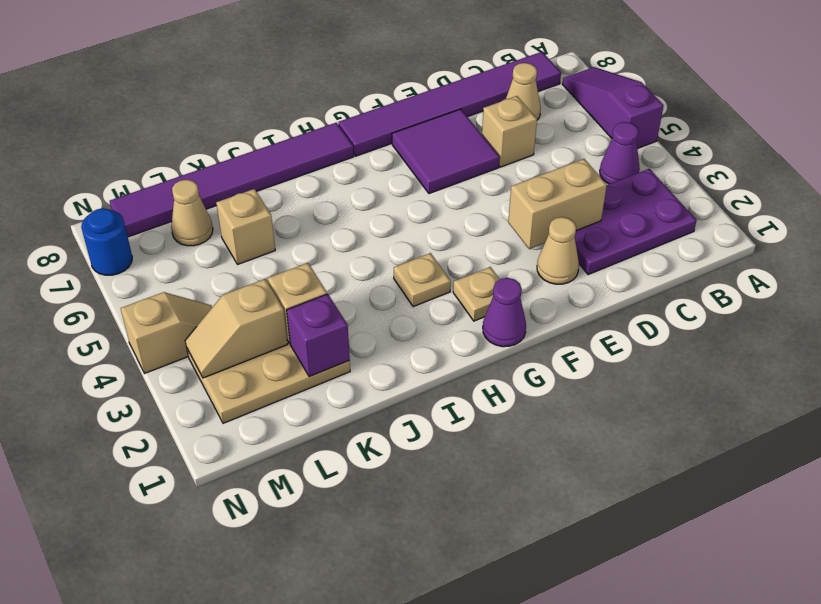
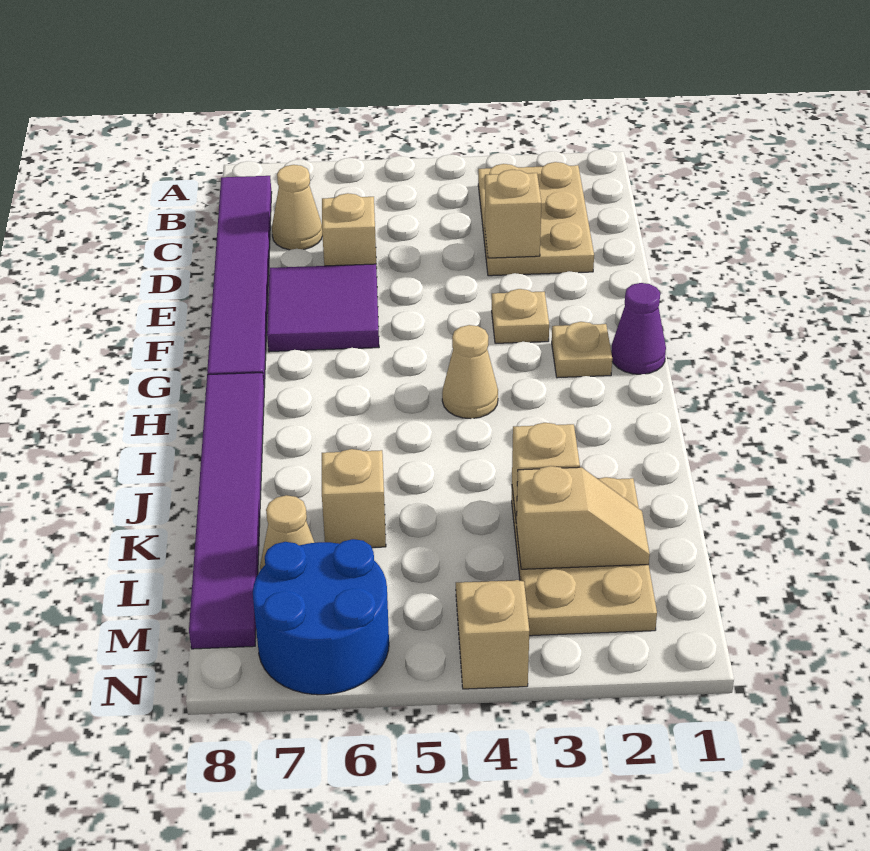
purple 1x3 slope [562,67,664,149] -> none
purple 2x3 plate [575,169,697,275] -> tan 2x3 plate [478,162,594,276]
purple 1x1 cone [600,122,640,184] -> none
tan 1x2 brick [508,159,607,249] -> tan 1x1 brick [485,170,541,258]
tan 1x1 cone [537,217,579,284] -> tan 1x1 cone moved to [442,325,498,419]
tan 1x1 plate [394,253,451,307] -> tan 1x1 plate moved to [492,289,549,343]
purple 1x1 brick [287,294,350,377] -> none
tan 1x2 slope [185,279,288,378] -> tan 1x2 slope turned to [516,466,650,569]
blue 1x1 round brick [81,208,132,275] -> blue 2x2 round brick [253,539,389,695]

